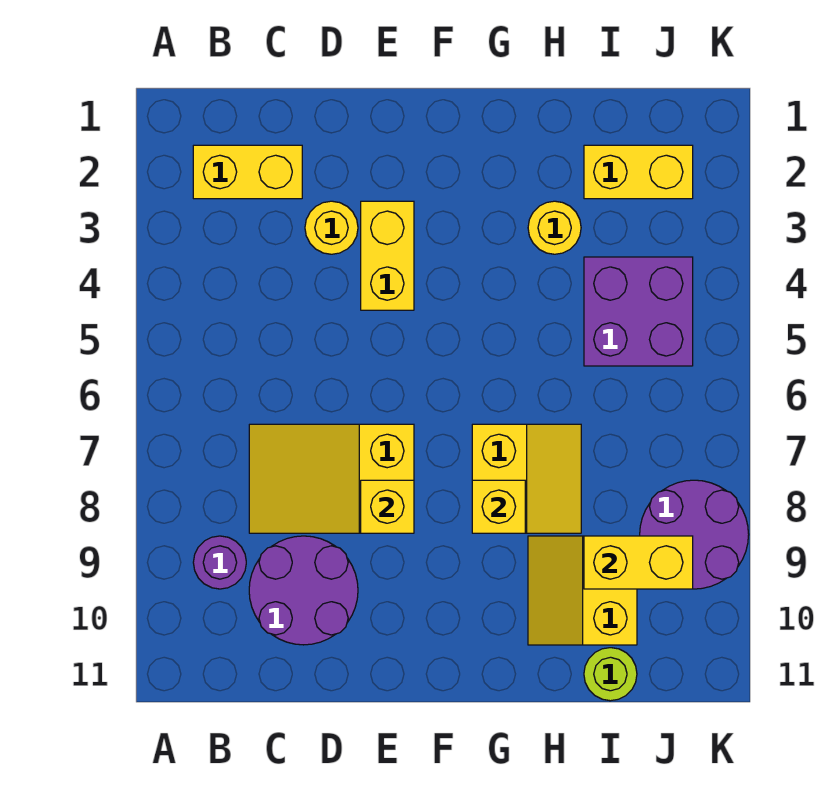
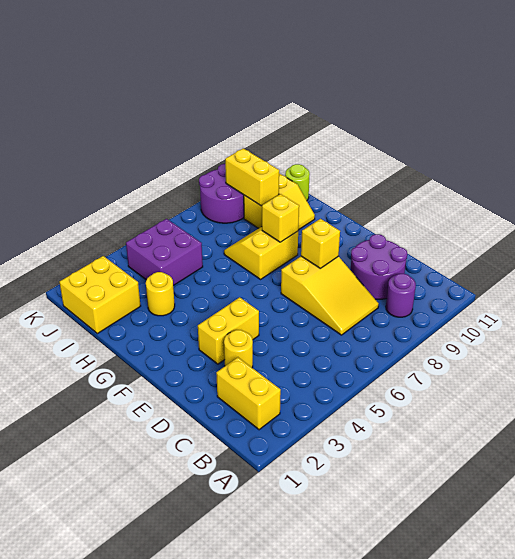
yellow 1x2 brick [584,145,693,199] -> yellow 2x2 brick [59,256,141,334]

